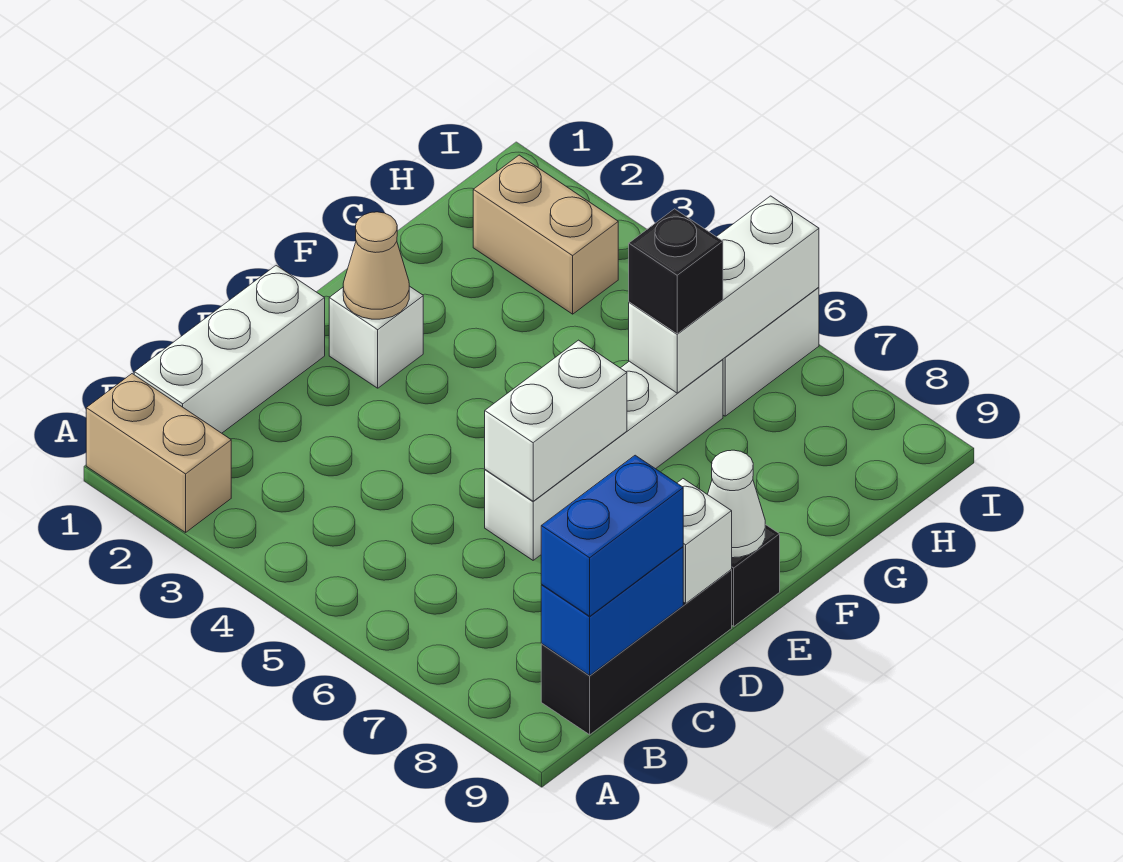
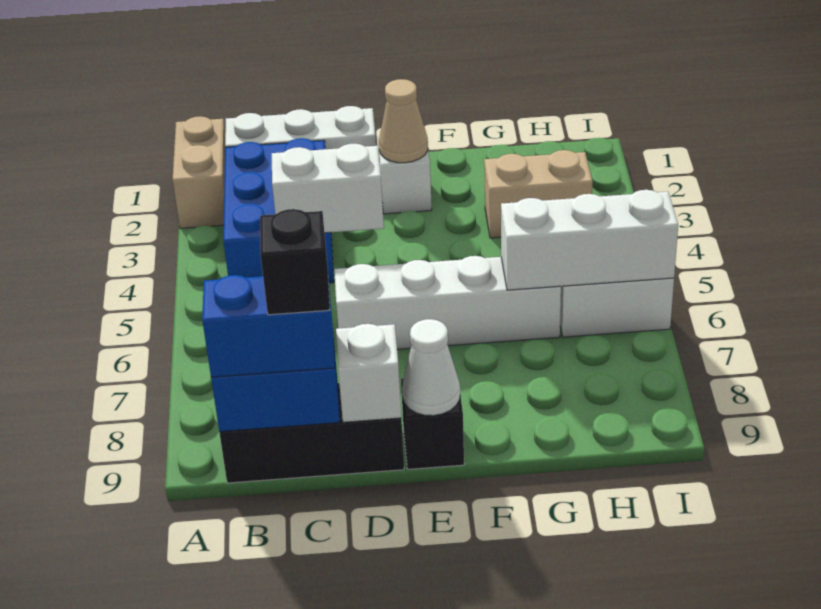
none -> blue 2x3 brick [223,138,334,283]
white 1x2 brick [485,340,627,501] -> white 1x2 brick moved to [272,144,384,233]
black 1x1 brick [629,209,723,334] -> black 1x1 brick moved to [260,209,330,315]
tan 1x2 brick [473,155,618,314] -> tan 1x2 brick turned to [484,150,593,238]

